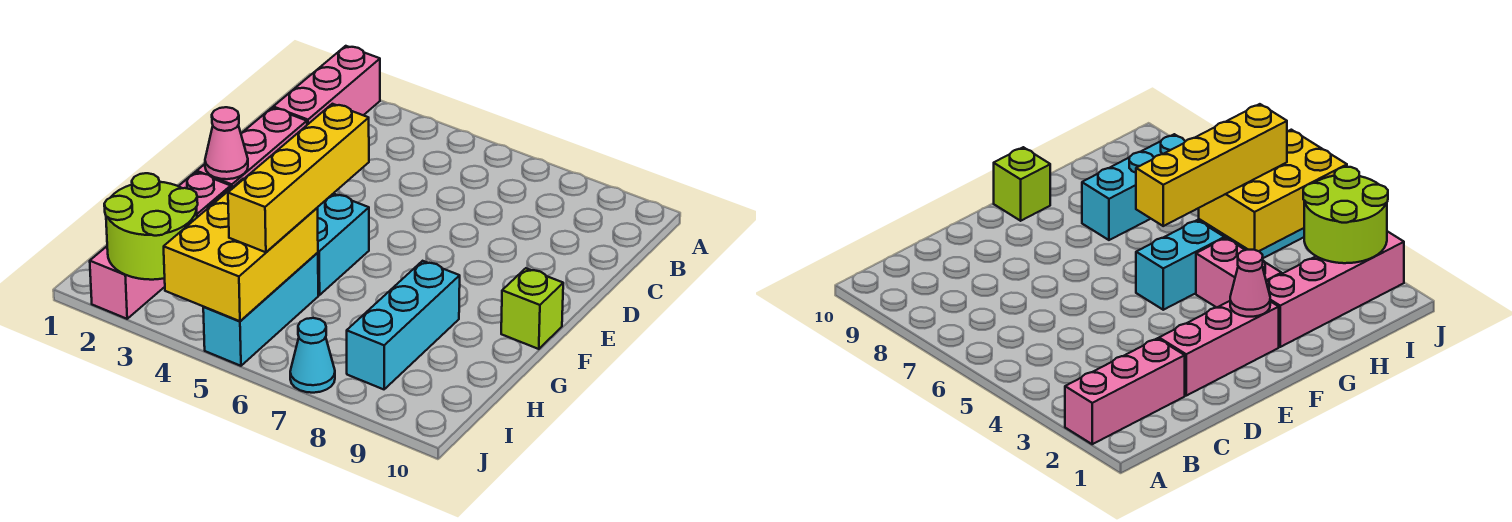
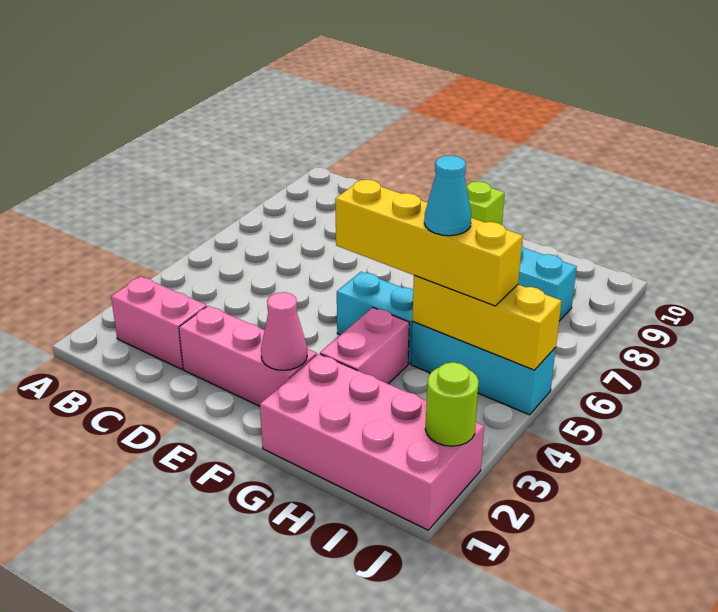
pink 1x3 brick [273,46,380,125] -> pink 1x2 brick [111,276,207,369]
pink 1x4 brick [90,172,231,319] -> pink 2x4 brick [260,354,484,530]
yellow 2x3 brick [164,179,318,321] -> yellow 1x3 brick [412,275,561,370]
lime 2x2 round brick [104,173,198,280] -> lime 1x1 round brick [425,362,479,446]
cyan 1x1 cone [290,318,335,393] -> cyan 1x1 cone moved to [424,156,471,236]

